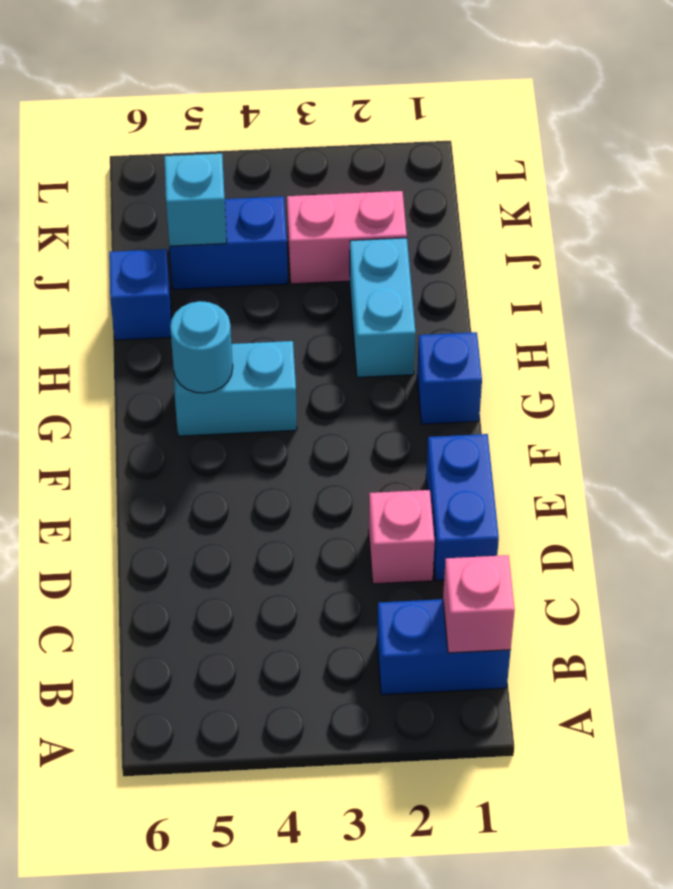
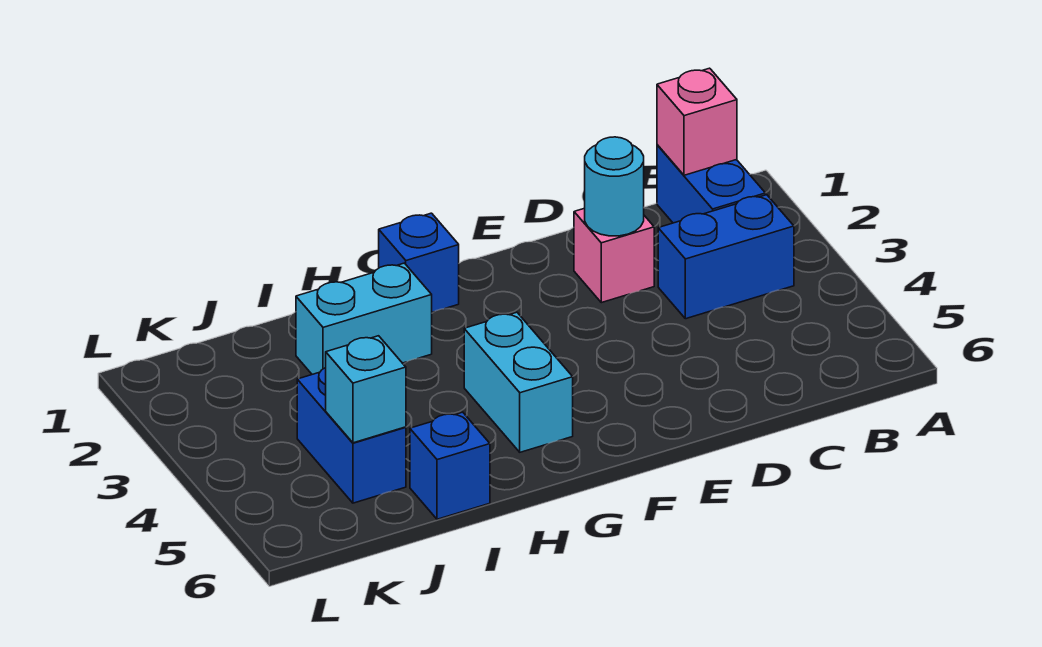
blue 1x2 brick [426,434,499,581] -> blue 1x2 brick moved to [658,195,794,319]
cyan 1x1 round brick [170,301,233,393] -> cyan 1x1 round brick moved to [585,137,644,236]
pink 1x2 brick [287,191,407,284] -> none

